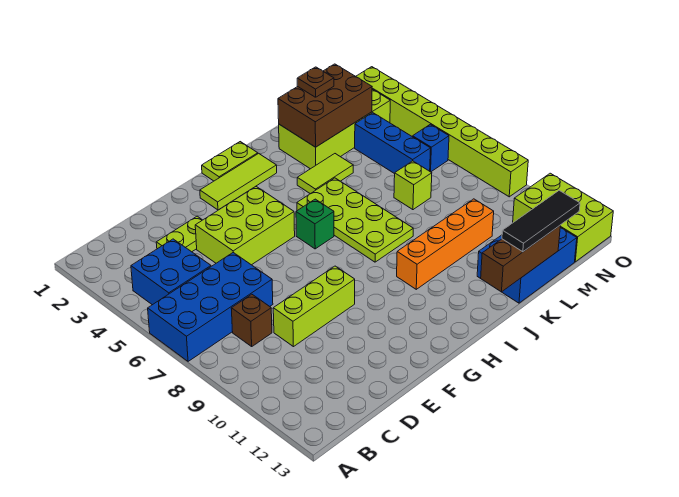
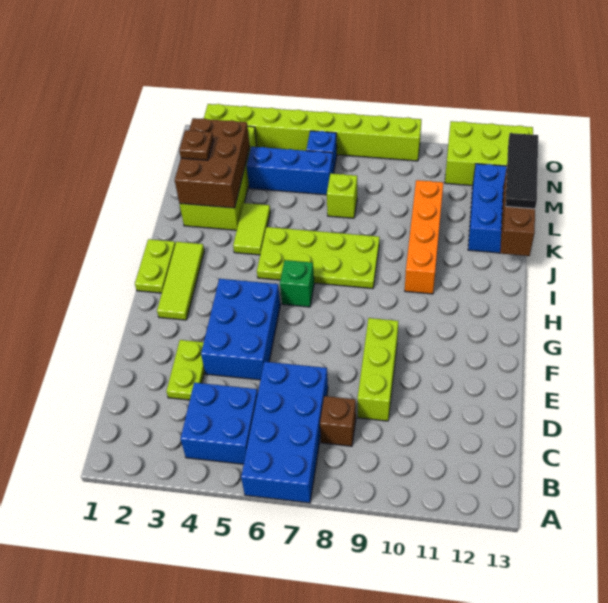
lime 2x3 brick [195,187,295,265] -> blue 2x3 brick [201,279,280,380]

